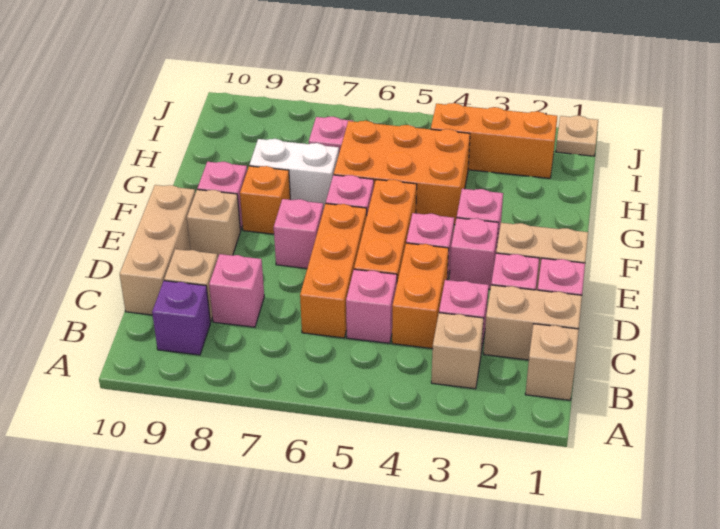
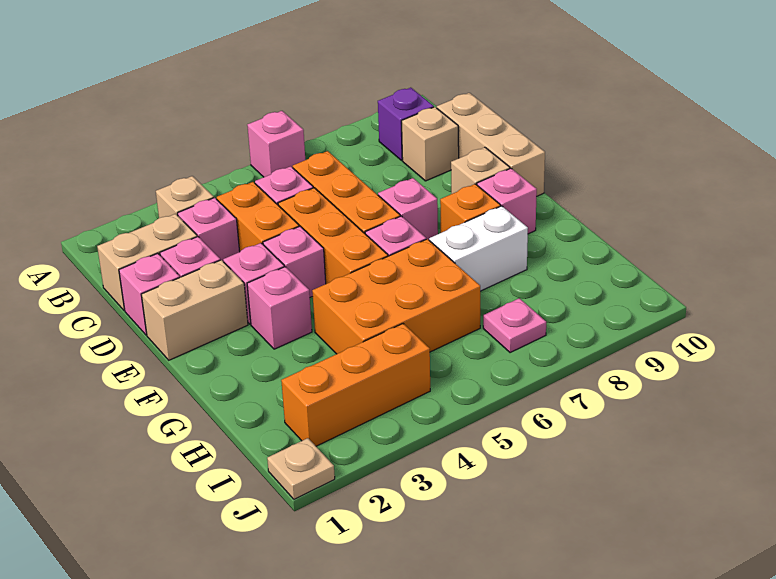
tan 1x1 brick [525,324,579,400] -> none
pink 1x1 brick [209,254,264,327] -> pink 1x1 brick moved to [247,111,305,177]

